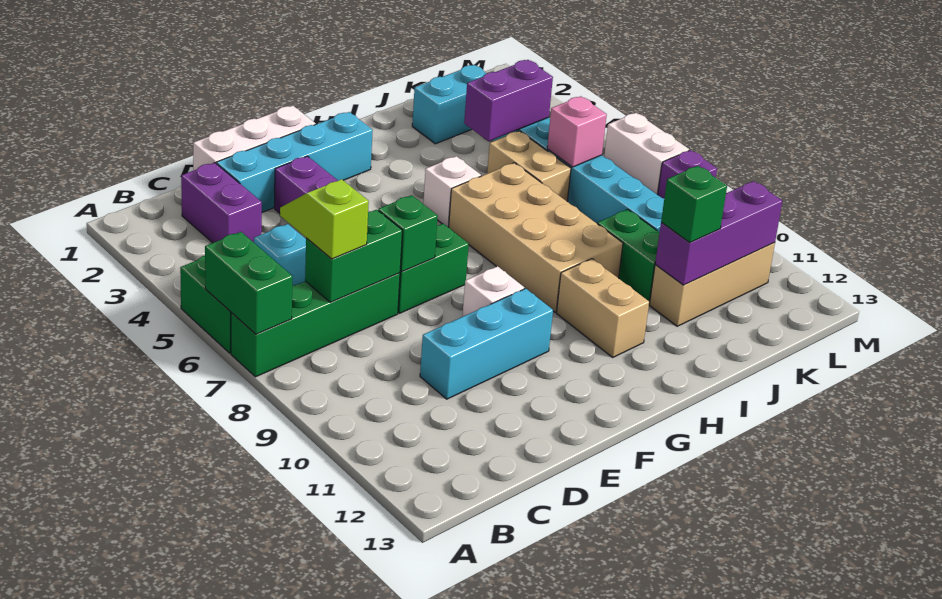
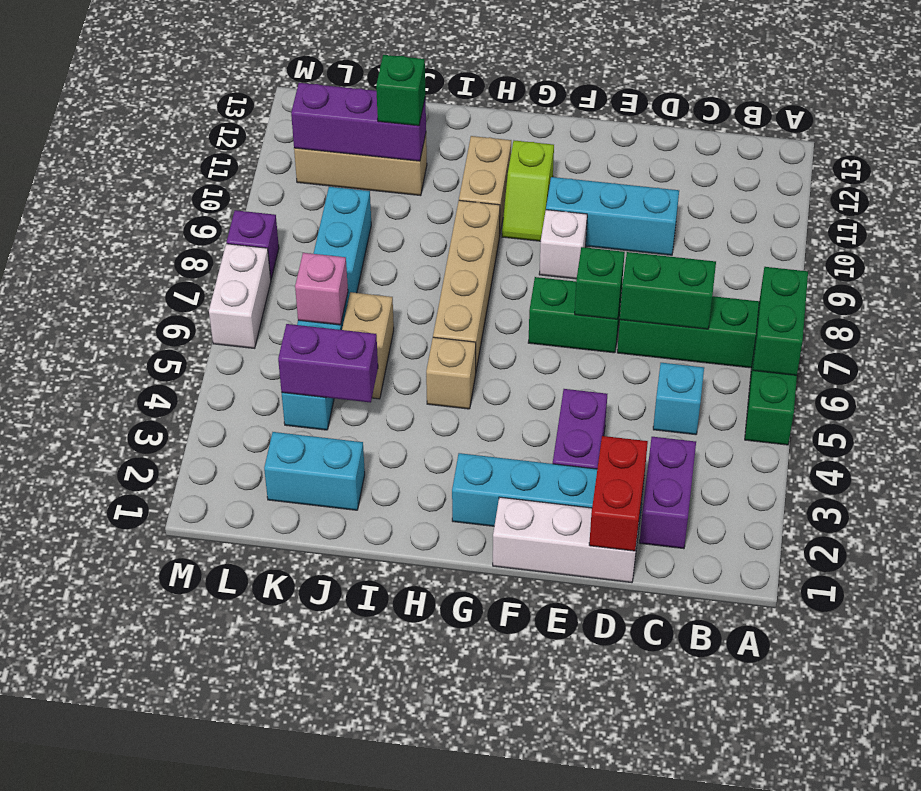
lime 1x2 slope [280,179,369,259] -> lime 1x2 slope moved to [502,140,554,241]
none -> red 1x2 brick [589,436,648,551]
white 1x1 brick [423,156,481,227] -> tan 1x1 brick [426,337,476,409]
tan 2x4 brick [449,163,623,312] -> tan 1x4 brick [433,200,500,370]
green 1x2 brick [597,209,660,304] -> none

